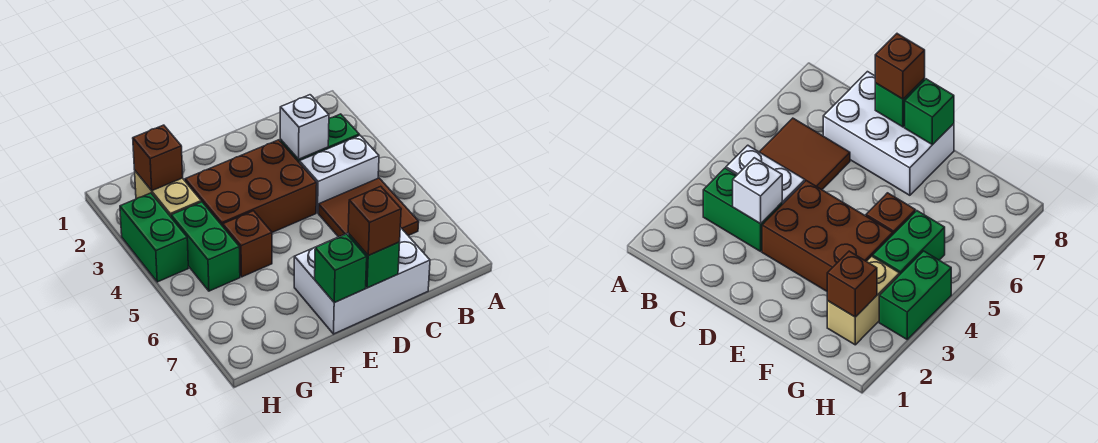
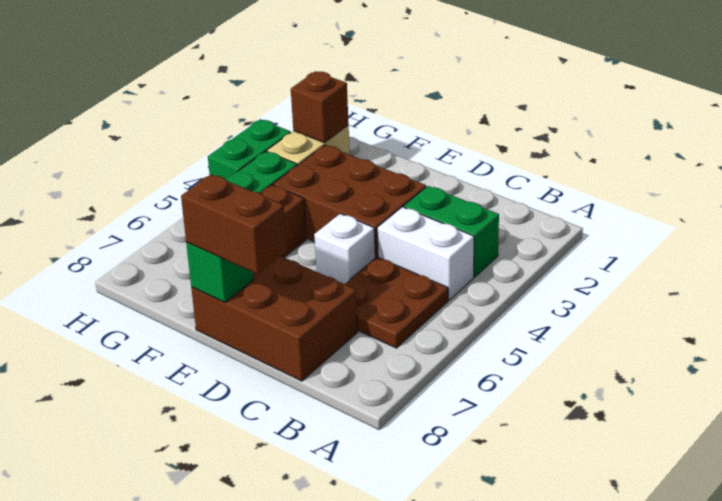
brown 2x2 tile [318,178,419,237] -> brown 2x2 plate [345,257,448,348]
white 1x1 brick [280,95,329,159] -> white 1x1 brick moved to [314,214,375,284]
white 2x3 brick [294,227,430,334] -> brown 2x3 brick [191,256,358,381]
green 1x1 brick [348,233,400,288] -> none
brown 1x1 brick [348,186,401,255] -> brown 1x2 brick [181,174,287,274]

